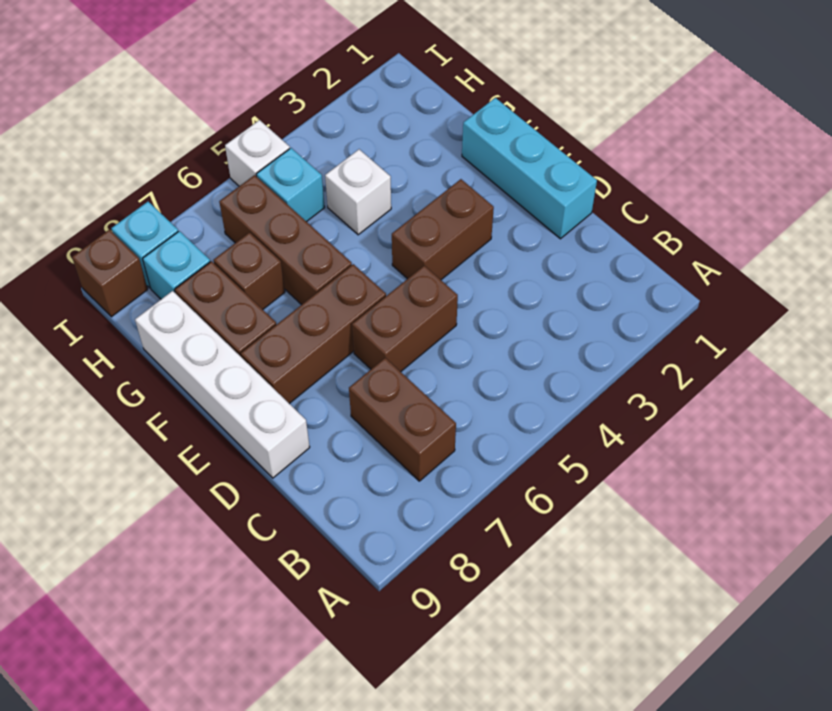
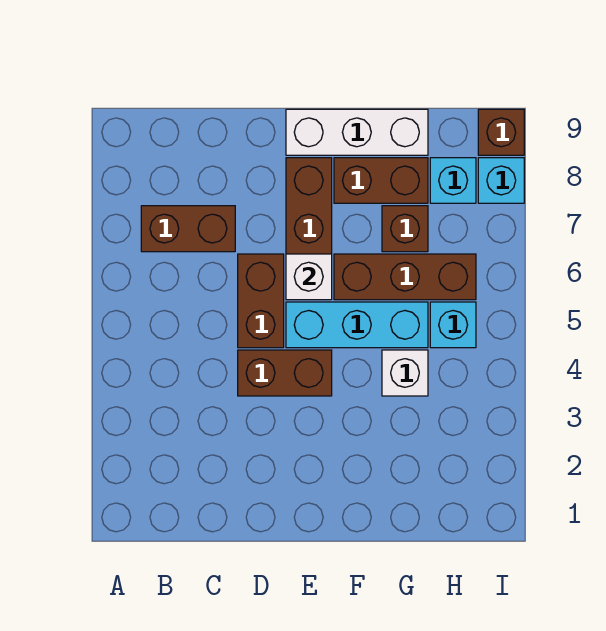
cyan 1x3 brick [462,98,597,239] -> cyan 1x3 brick moved to [286,302,428,348]
white 1x4 brick [135,291,310,478] -> white 1x3 brick [286,109,428,155]
brown 1x2 brick [392,179,494,280] -> brown 1x2 brick turned to [238,350,332,396]
white 1x1 brick [225,120,290,186] -> white 1x1 brick moved to [286,254,332,300]

